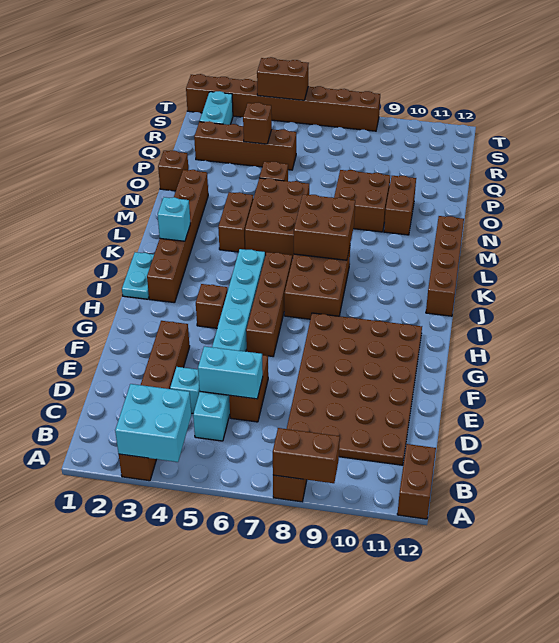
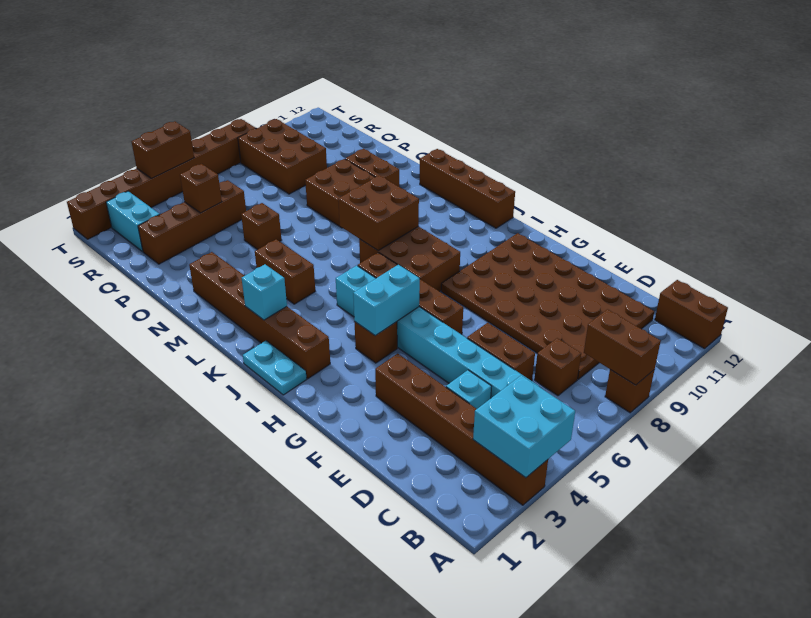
brown 1x2 brick [273,428,340,483] -> brown 1x2 brick turned to [584,309,661,385]
cyan 1x2 brick [198,346,263,399] -> cyan 1x2 brick moved to [353,265,420,336]
brown 2x3 brick [245,178,309,258] -> brown 2x3 brick moved to [238,119,327,194]
brown 1x1 brick [158,151,188,191] -> brown 1x1 brick moved to [534,338,581,396]

